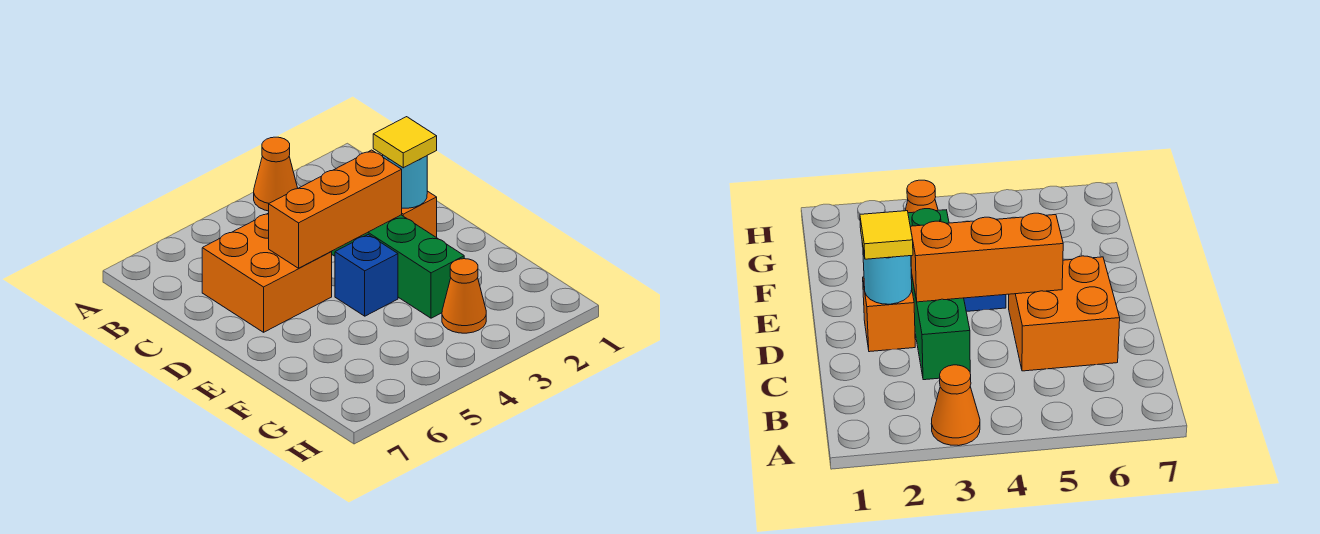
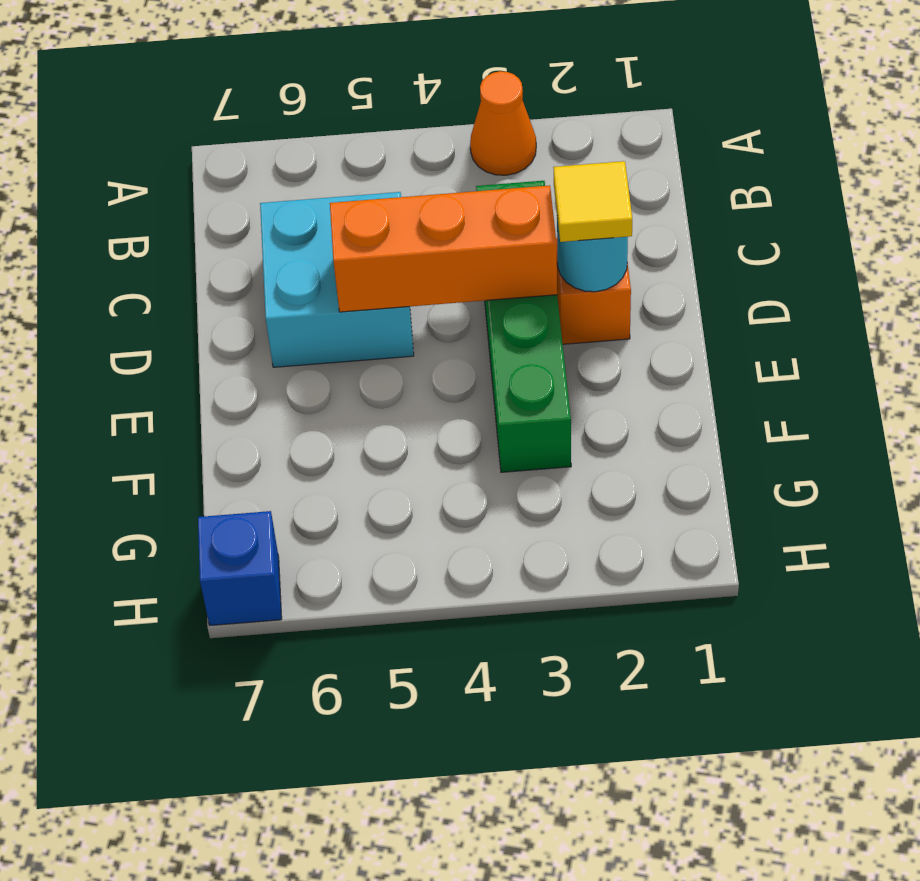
orange 2x2 brick [202,213,332,332] -> cyan 2x2 brick [260,192,414,367]
blue 1x1 brick [335,235,398,316] -> blue 1x1 brick moved to [198,511,282,625]
orange 1x1 cone [442,259,486,333] -> none

